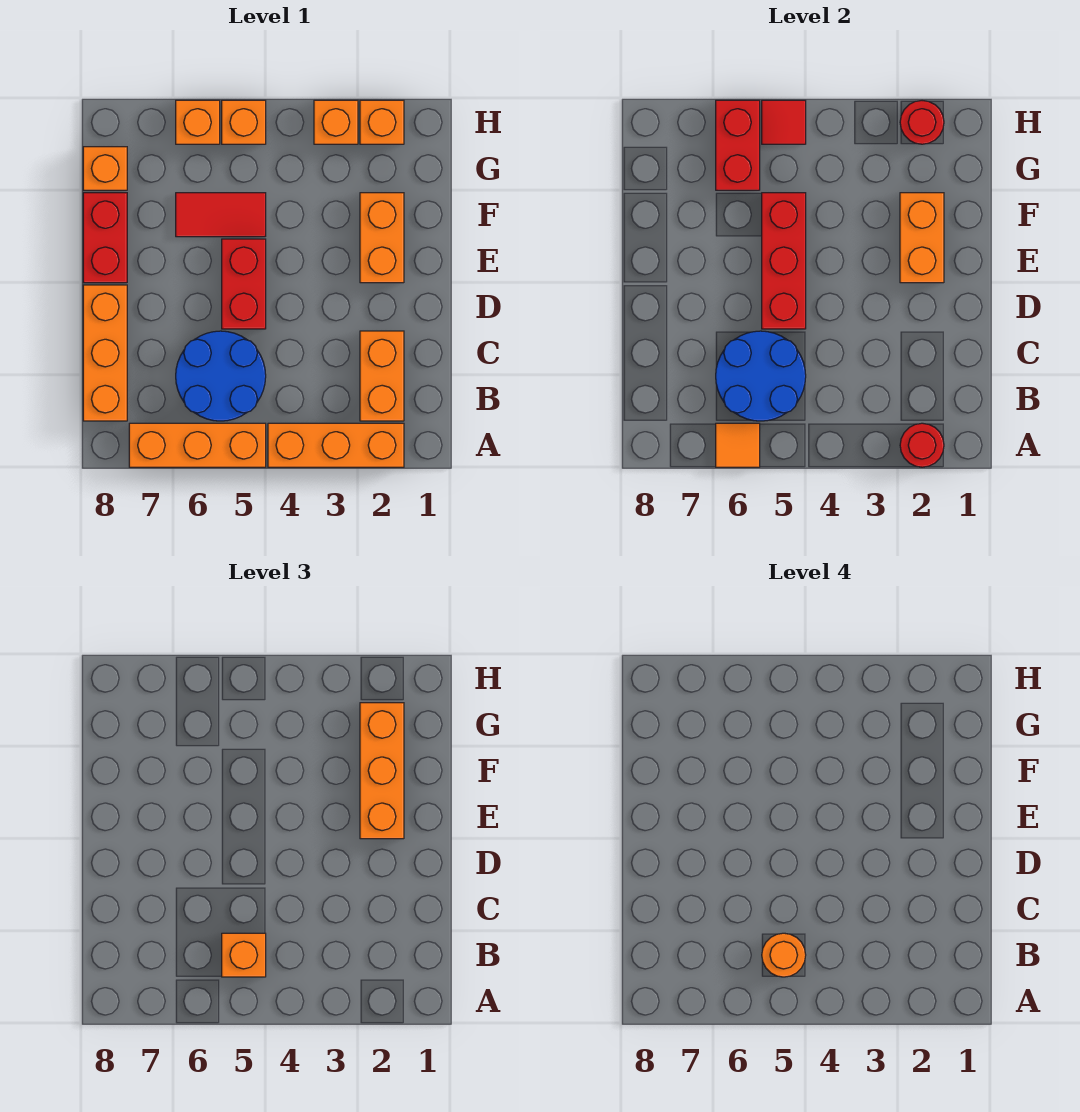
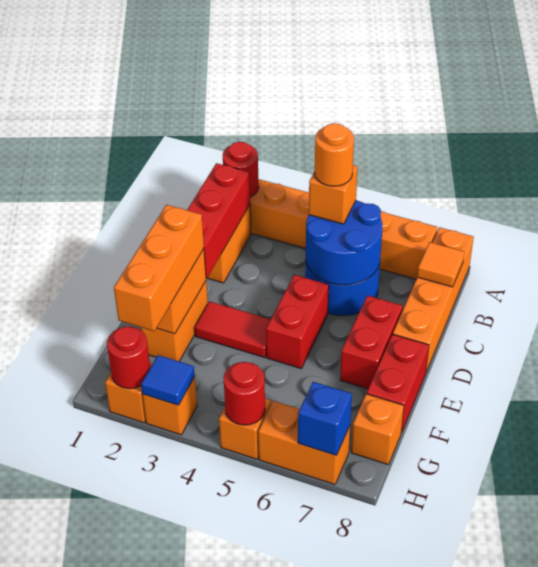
orange 1x1 tile [716,423,760,467] -> orange 1x1 tile moved to [417,242,464,287]
orange 1x3 brick [83,285,127,421] -> orange 1x4 brick [393,227,474,372]
red 1x3 brick [762,193,806,329] -> red 1x3 brick moved to [187,163,250,279]
red 1x2 tile [176,193,266,237] -> red 1x2 tile moved to [195,301,271,358]
red 1x2 brick [716,100,760,190] -> red 1x2 brick moved to [340,296,403,389]
none -> blue 1x1 tile [141,355,195,405]
red 1x1 tile [762,100,806,144] -> red 1x1 round brick [223,362,265,425]
orange 1x1 brick [176,100,220,144] -> orange 1x2 brick [258,401,350,485]
none -> blue 1x1 brick [298,382,352,455]

